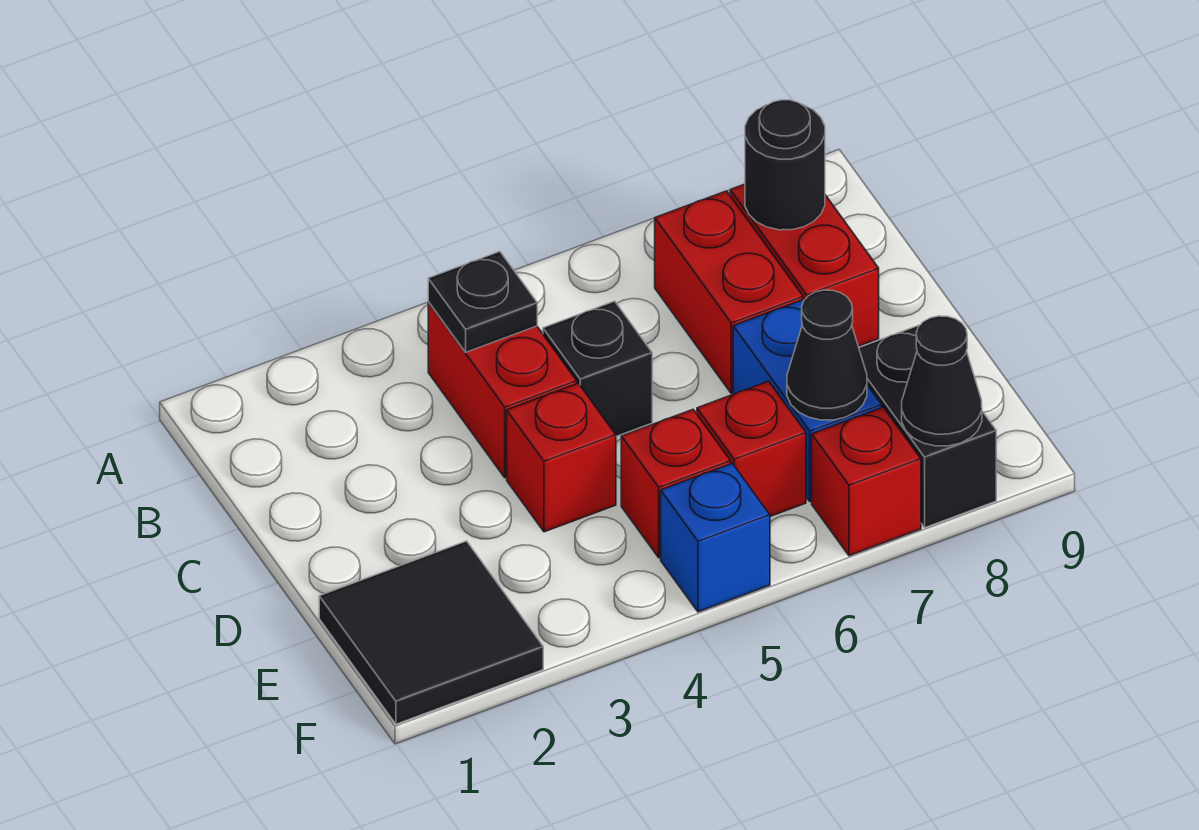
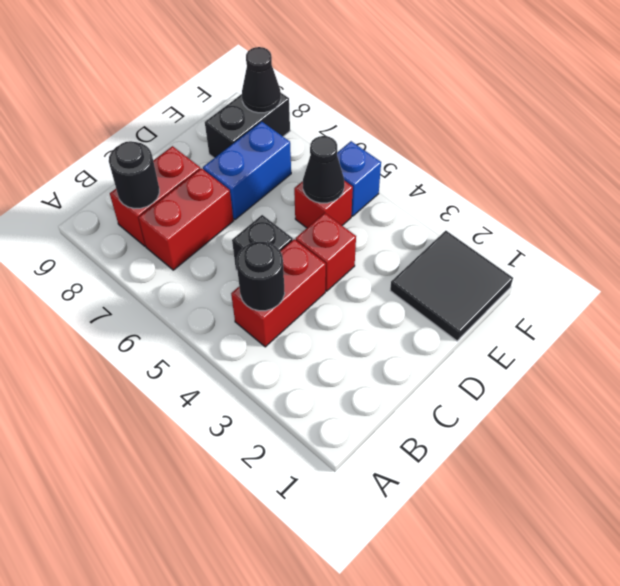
black 1x1 plate [428,252,537,352] -> black 1x1 round brick [237,242,285,311]
red 1x1 brick [697,381,806,516] -> none
black 1x1 cone [787,290,867,420] -> black 1x1 cone moved to [303,136,344,203]
red 1x1 brick [812,407,921,556] -> none

